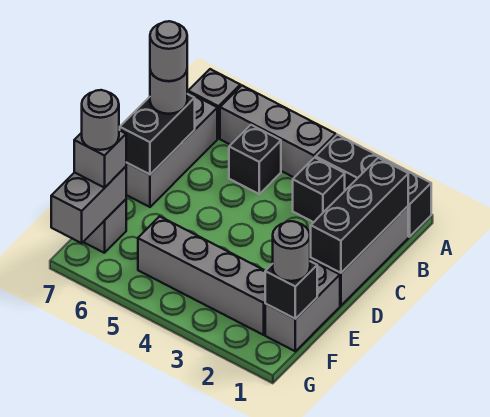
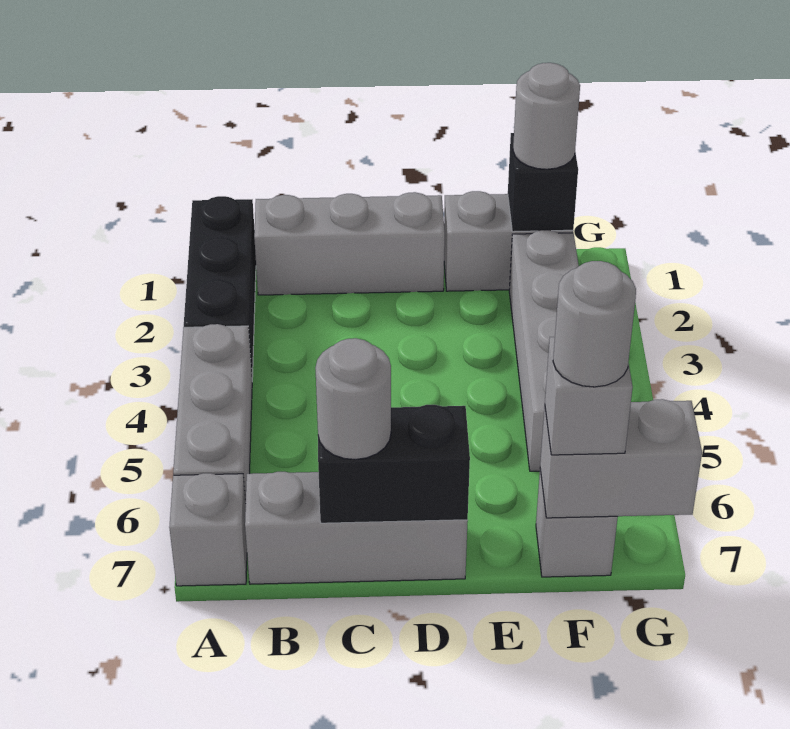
black 1x3 brick [311,158,408,273] -> none
black 1x1 brick [293,158,345,222] -> none
black 1x1 brick [229,125,281,194] -> none
grey 1x1 round brick [150,21,187,81] -> none

